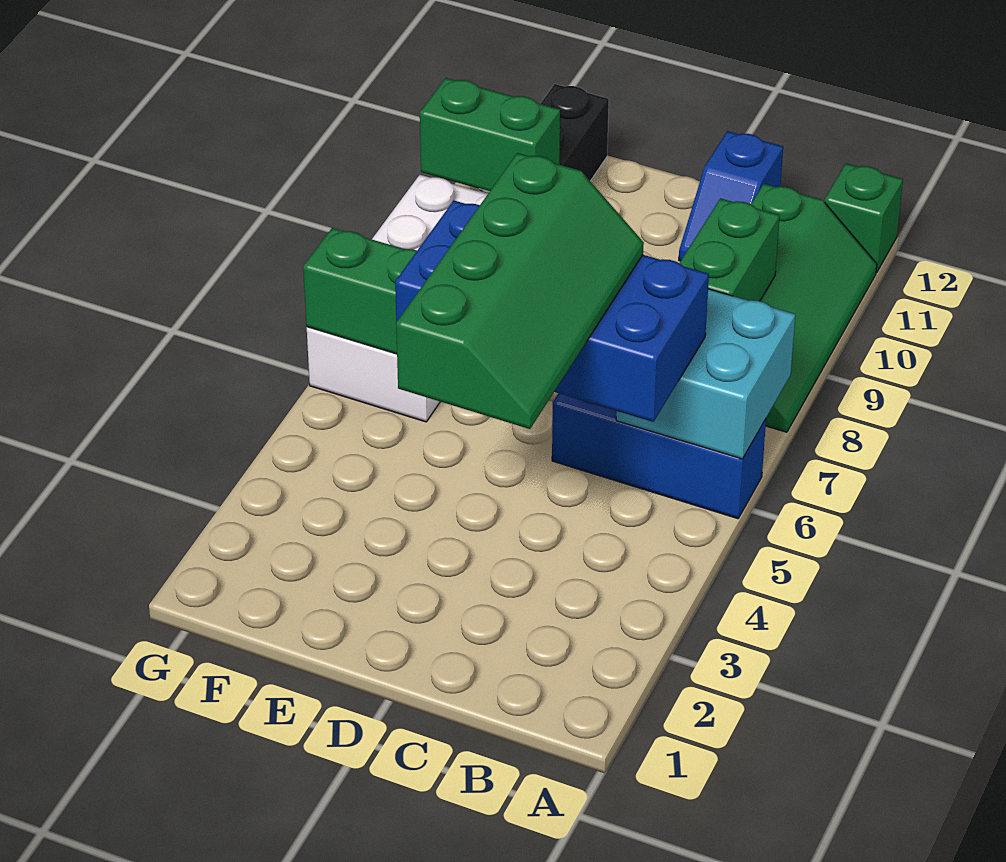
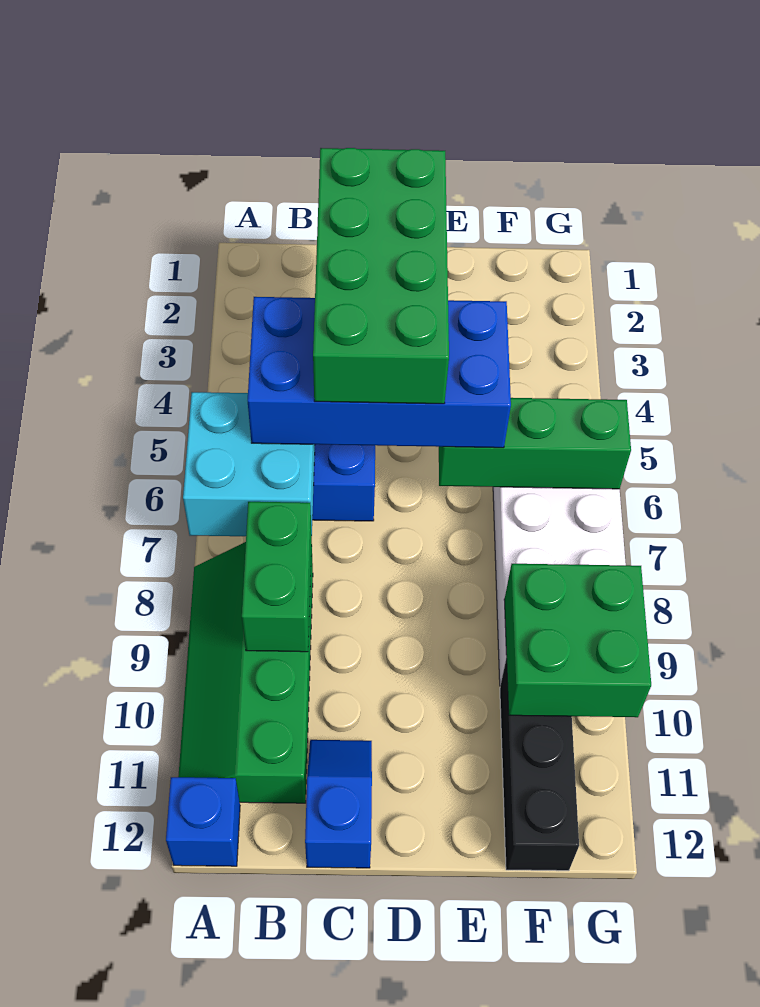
green 1x1 brick [825,164,903,273] -> blue 1x1 brick [166,777,240,866]
green 2x4 slope [396,153,644,429] -> green 2x4 brick [313,148,449,404]
green 1x2 brick [420,78,560,192] -> green 2x2 brick [504,564,651,717]

